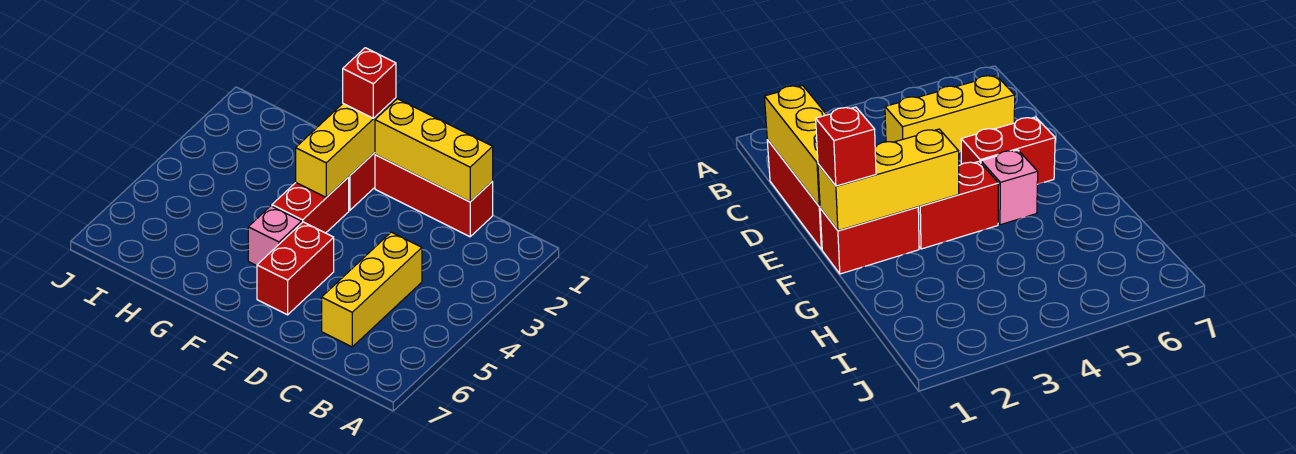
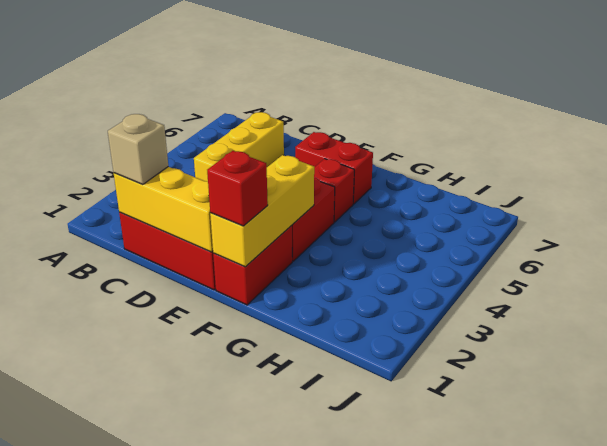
none -> tan 1x1 brick [108,114,168,185]
red 1x2 brick [257,222,334,315] -> red 1x2 brick turned to [295,132,373,204]
pink 1x1 brick [248,206,302,266] -> red 1x1 brick [314,159,354,222]

